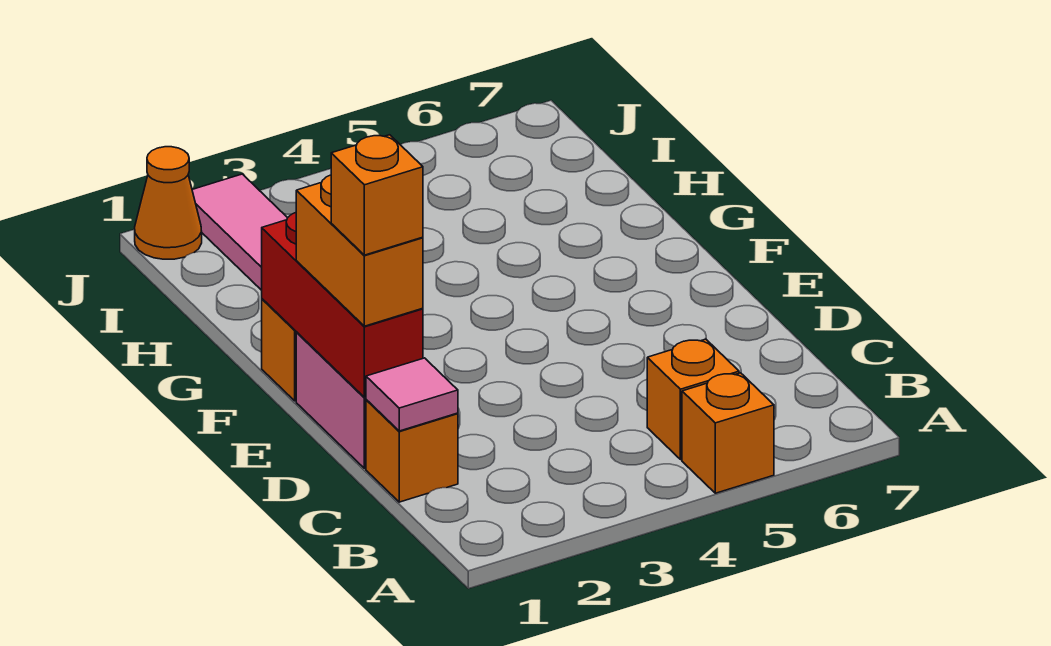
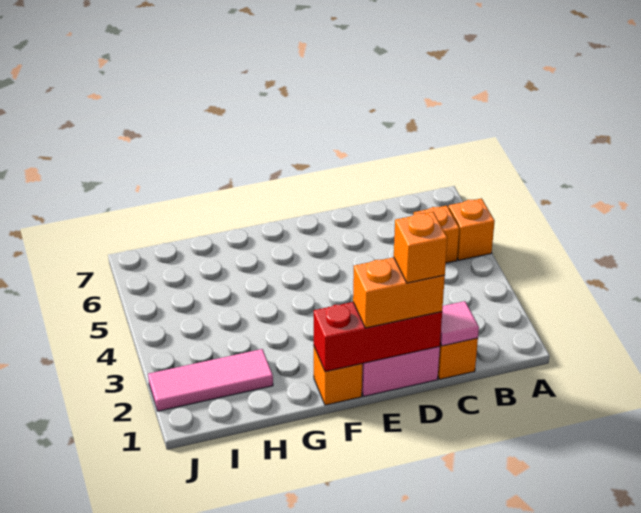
orange 1x1 cone [135,147,202,259] -> none

